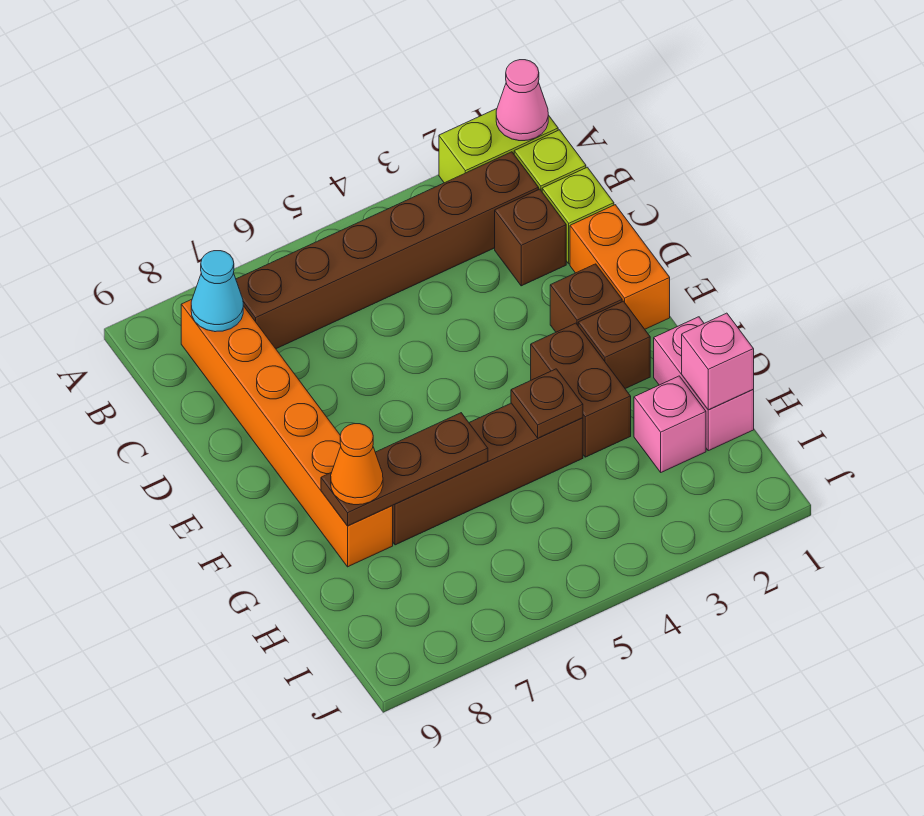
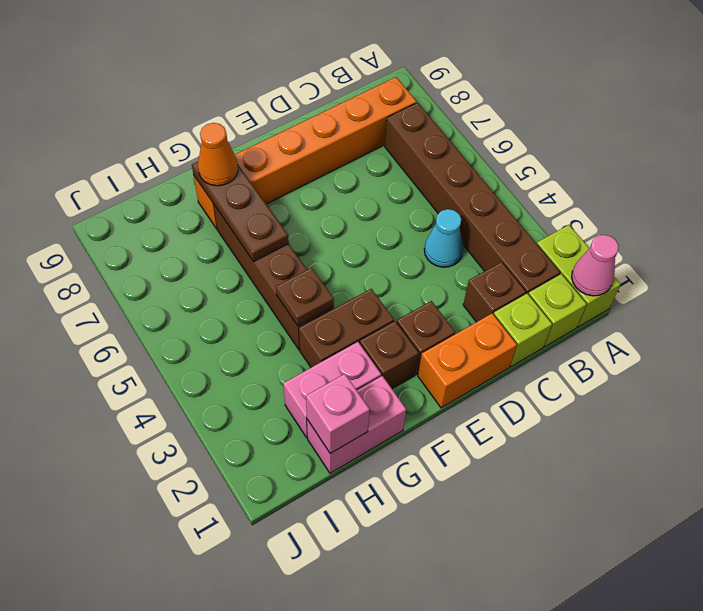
cyan 1x1 cone [191,251,243,332] -> cyan 1x1 cone moved to [424,209,463,267]
pink 1x1 brick [634,376,706,472] -> pink 1x2 brick [283,342,381,438]

